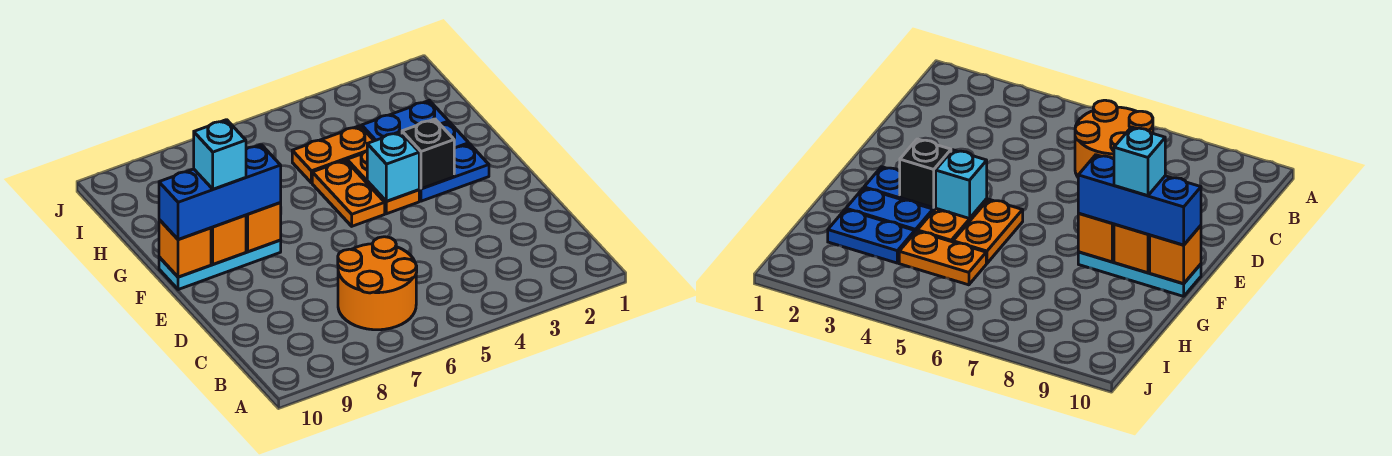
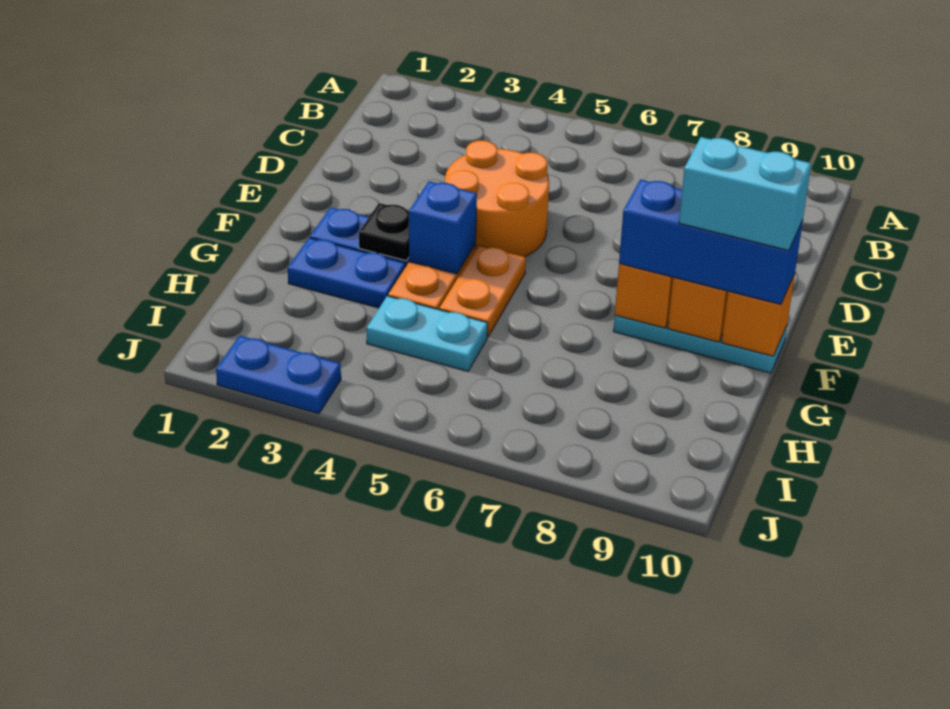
orange 2x2 round brick [338,237,417,330] -> orange 2x2 round brick moved to [445,140,549,257]
black 1x1 brick [402,119,454,189] -> black 1x1 plate [359,203,409,261]
cyan 1x1 brick [367,132,419,201] -> blue 1x1 brick [409,181,477,274]
cyan 1x1 brick [194,120,246,189] -> cyan 1x2 brick [679,137,811,250]
blue 1x2 plate [362,100,449,141] -> blue 1x2 plate moved to [216,336,341,414]
orange 1x2 plate [292,126,374,183] -> cyan 1x2 plate [367,296,488,371]

